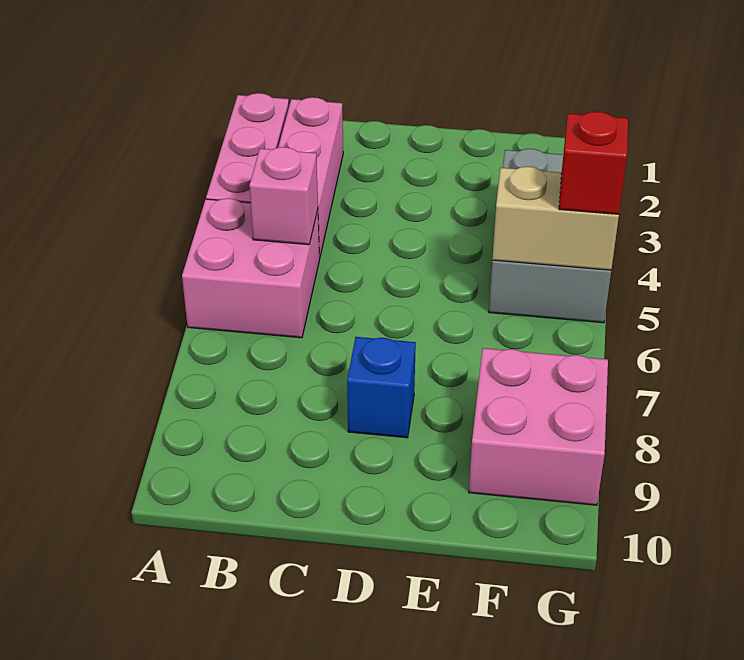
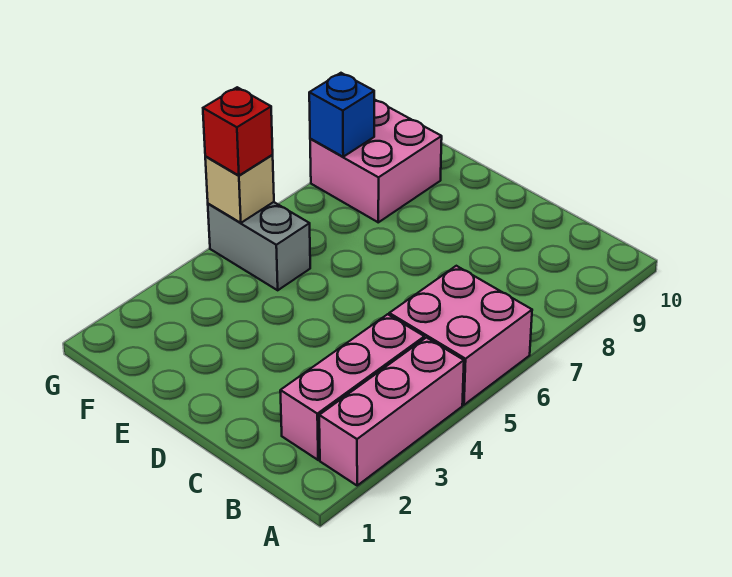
pink 1x1 brick [249,147,318,245] -> none
blue 1x1 brick [347,337,416,438] -> blue 1x1 brick moved to [309,73,374,157]
grey 2x3 brick [489,149,611,323] -> grey 1x2 brick [208,202,310,290]
tan 1x2 brick [492,167,619,270] -> tan 1x1 brick [205,155,274,223]

